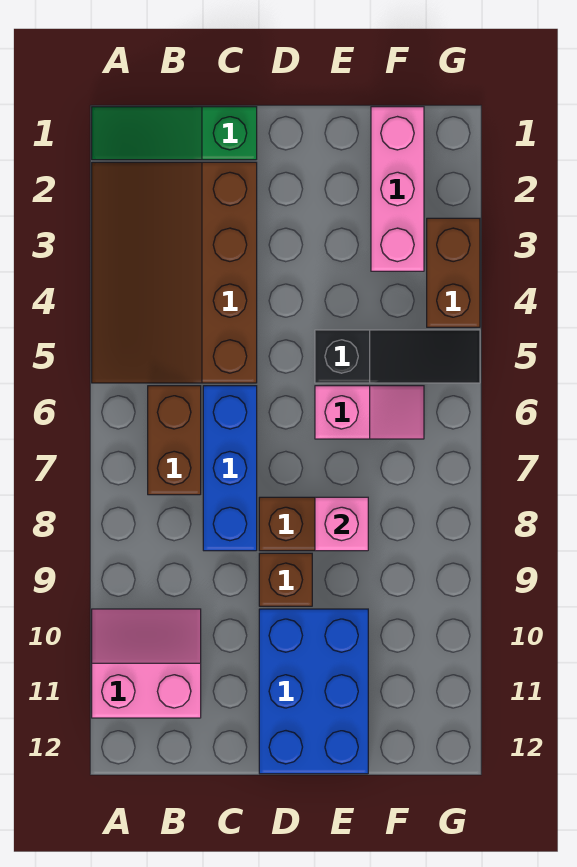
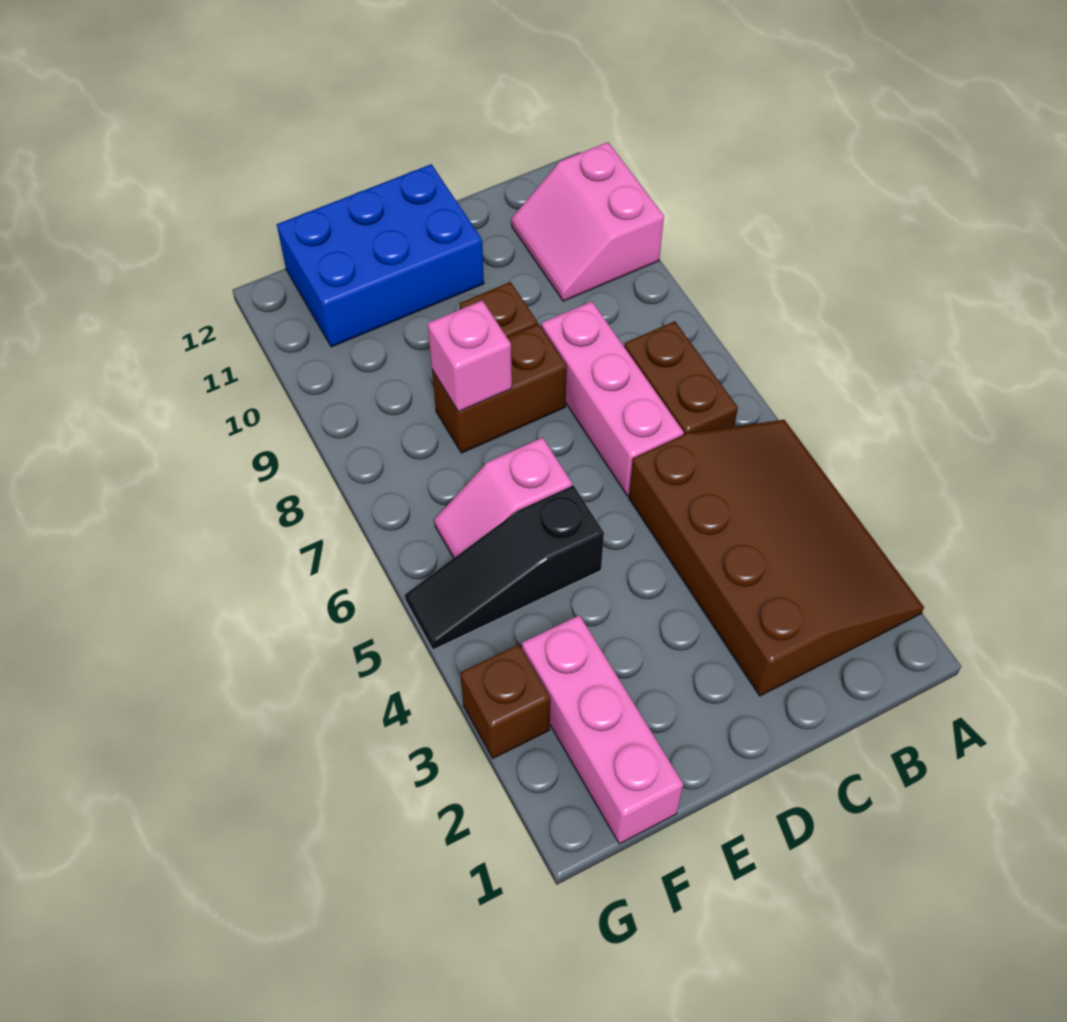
green 1x3 slope [92,107,257,160] -> none
pink 2x2 slope [92,609,201,718] -> pink 2x2 slope turned to [511,142,664,301]
blue 1x3 brick [203,386,257,551] -> pink 1x3 brick [541,302,684,496]
blue 2x3 brick [259,609,368,774] -> blue 2x3 brick turned to [277,164,484,347]
brown 1x2 brick [427,218,480,327] -> brown 1x1 brick [460,644,550,758]

